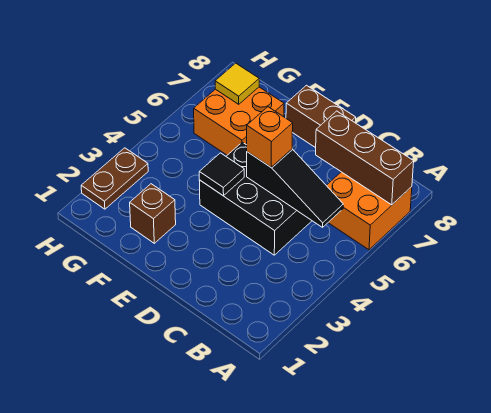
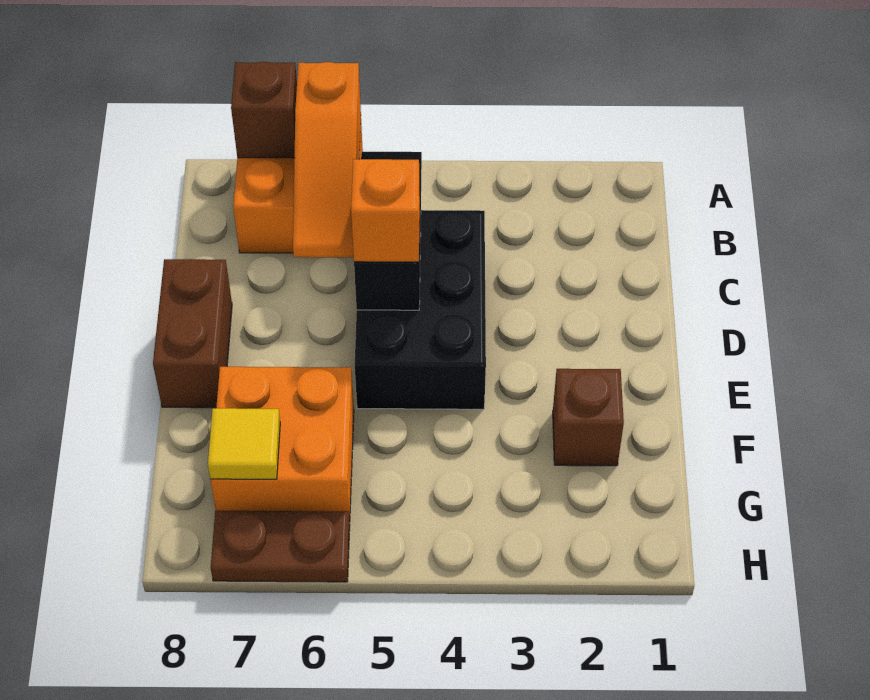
none -> orange 1x3 slope [293,62,361,257]
brown 1x3 brick [316,111,414,205] -> brown 1x1 brick [231,62,297,158]
black 1x1 tile [199,153,244,196] -> none
brown 1x2 plate [81,148,148,209] -> brown 1x2 plate moved to [211,511,350,582]

